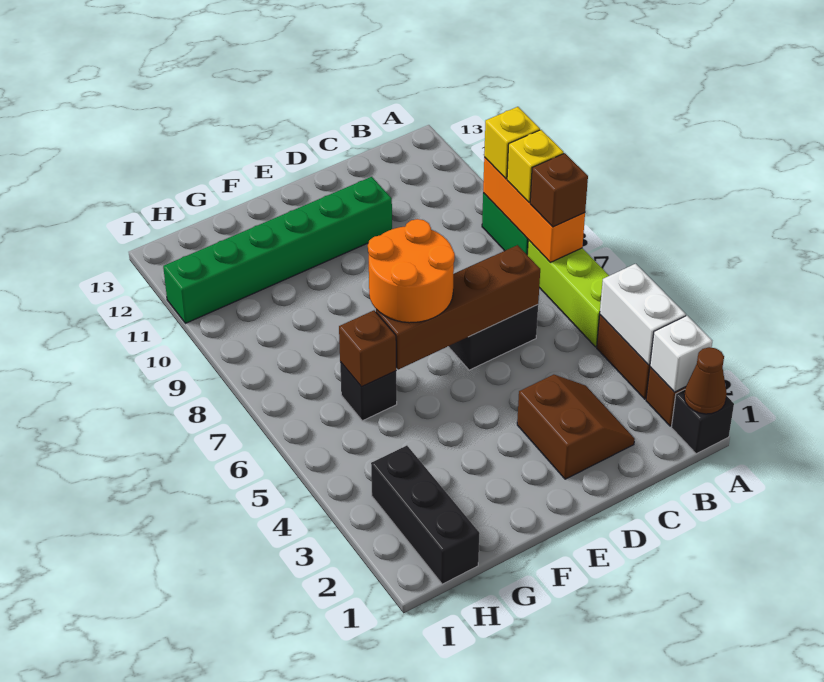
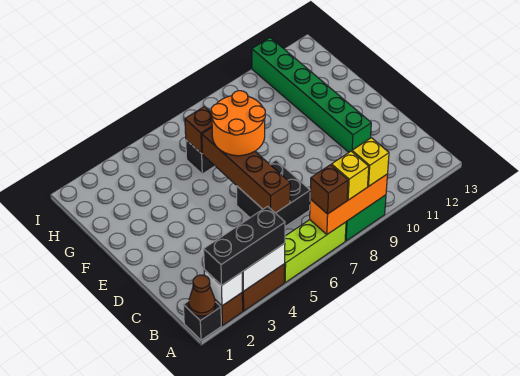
brown 2x2 slope [517,375,635,479] -> none
black 1x3 brick [371,446,480,584] -> black 1x3 brick moved to [204,206,285,286]

